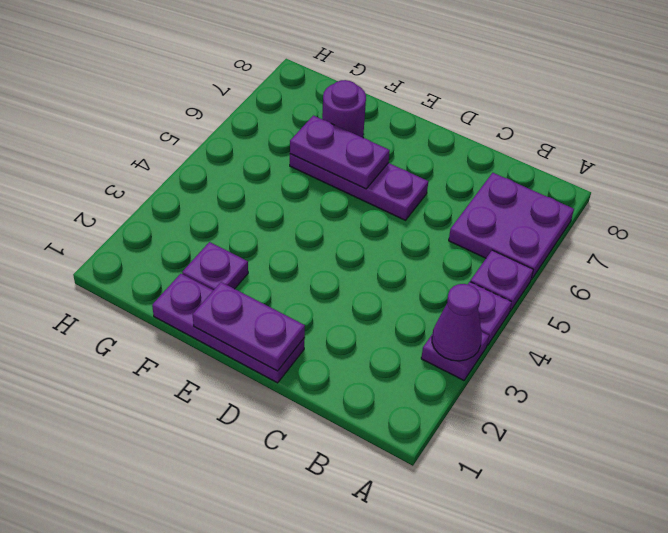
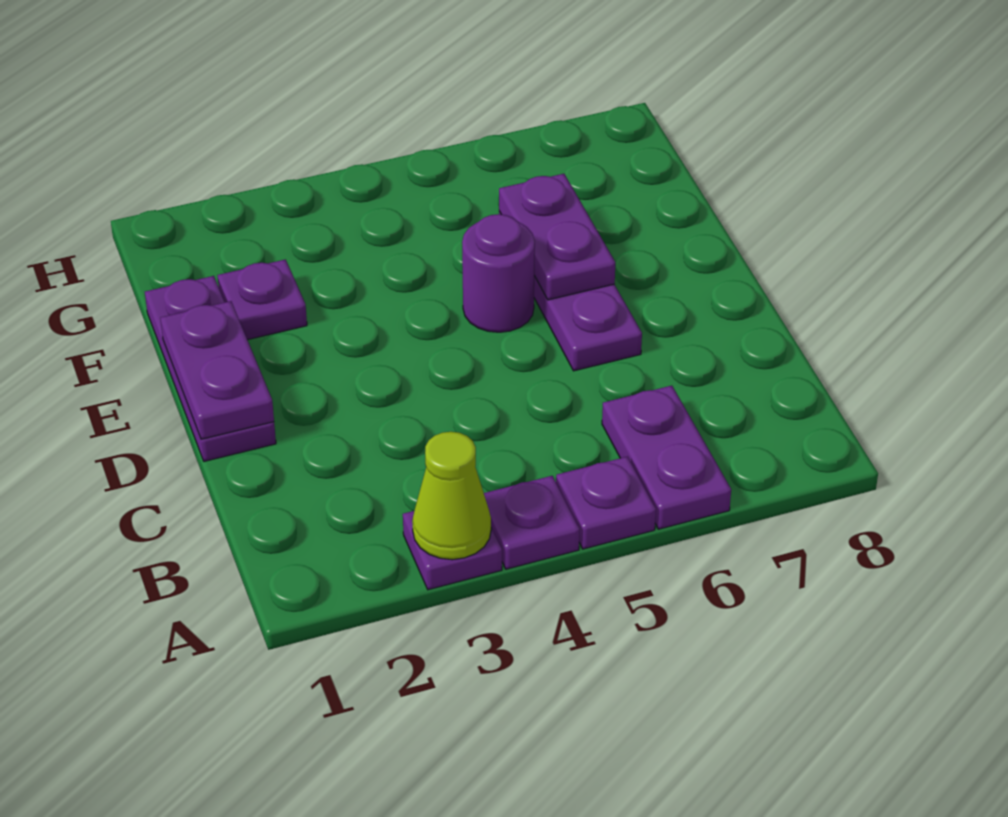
purple 1x1 cone [432,284,482,361] -> lime 1x1 cone [412,432,491,560]
purple 2x2 plate [449,173,574,280] -> purple 1x2 plate [602,386,731,529]
purple 1x1 round brick [322,80,366,138] -> purple 1x1 round brick moved to [462,214,535,332]

